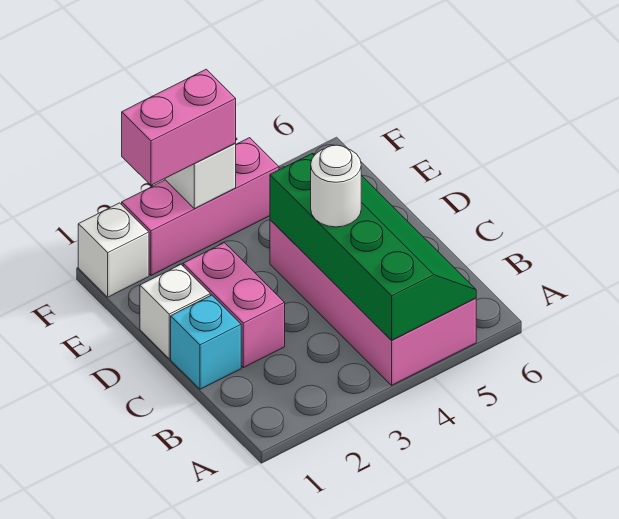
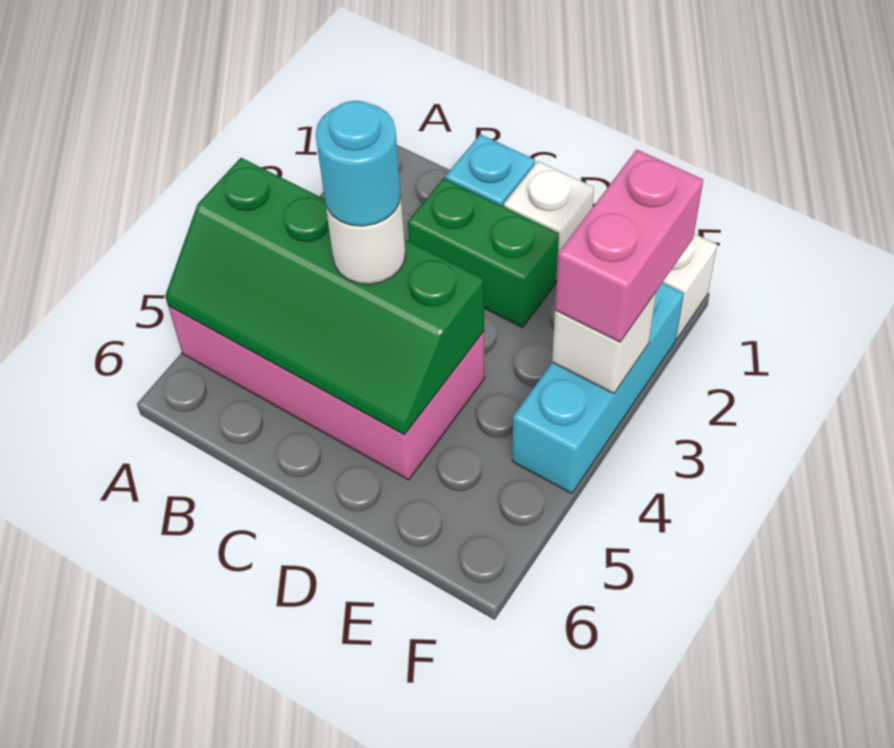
pink 1x2 brick [183,243,285,368] -> green 1x2 brick [408,178,559,327]
none -> cyan 1x1 round brick [316,101,401,226]
pink 1x3 brick [122,138,279,275] -> cyan 1x3 brick [512,283,684,494]

